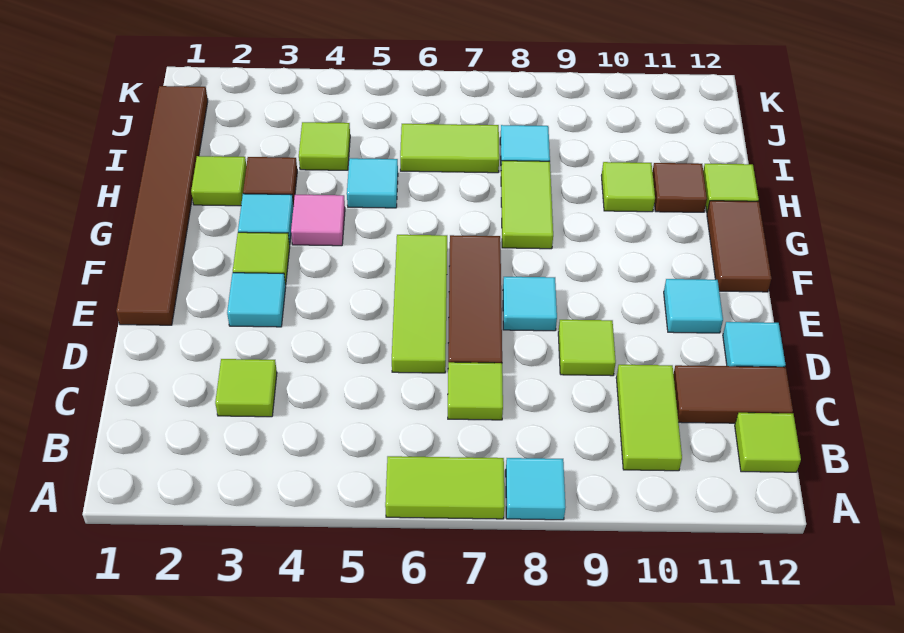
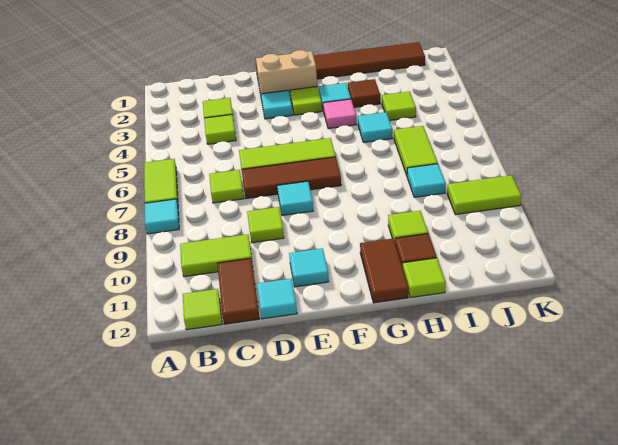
none -> tan 1x2 brick [256,50,317,100]
brown 1x2 tile [707,201,771,292] -> brown 1x2 tile turned to [360,239,409,303]
lime 1x2 tile [501,161,553,249] -> lime 1x2 tile moved to [447,175,521,215]
lime 1x1 tile [191,156,246,206] -> lime 1x1 tile moved to [204,114,236,144]

